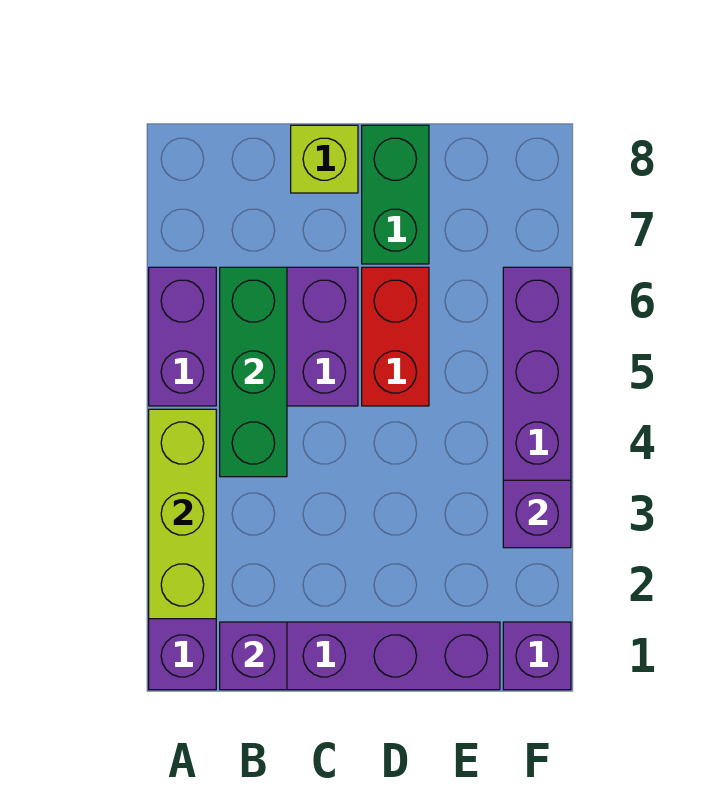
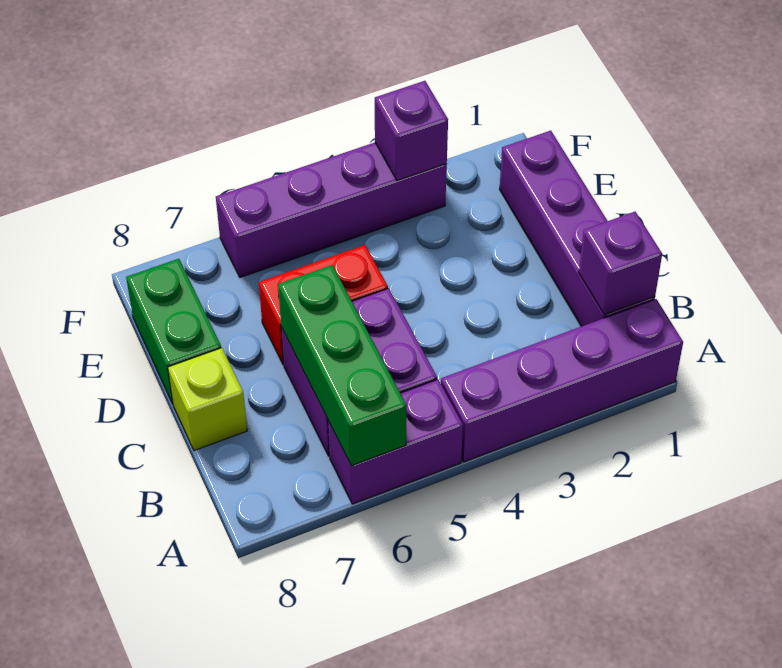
lime 1x3 brick [149,409,216,619] -> none
green 1x3 brick [220,267,287,477] -> green 1x3 brick turned to [278,265,407,466]
green 1x2 brick [362,125,429,264] -> green 1x2 brick turned to [126,259,221,404]
purple 1x1 brick [503,622,571,690] -> none

